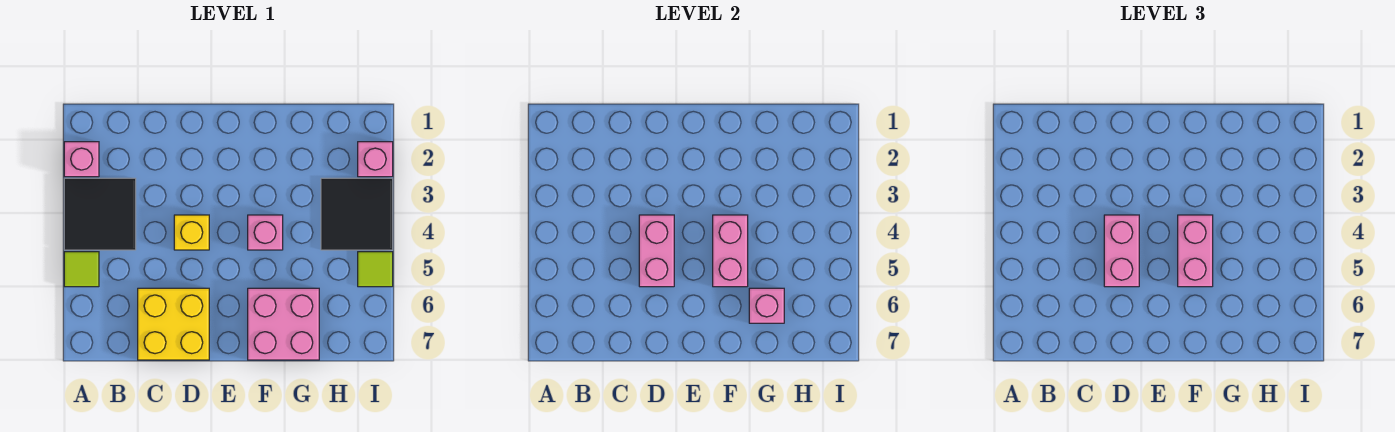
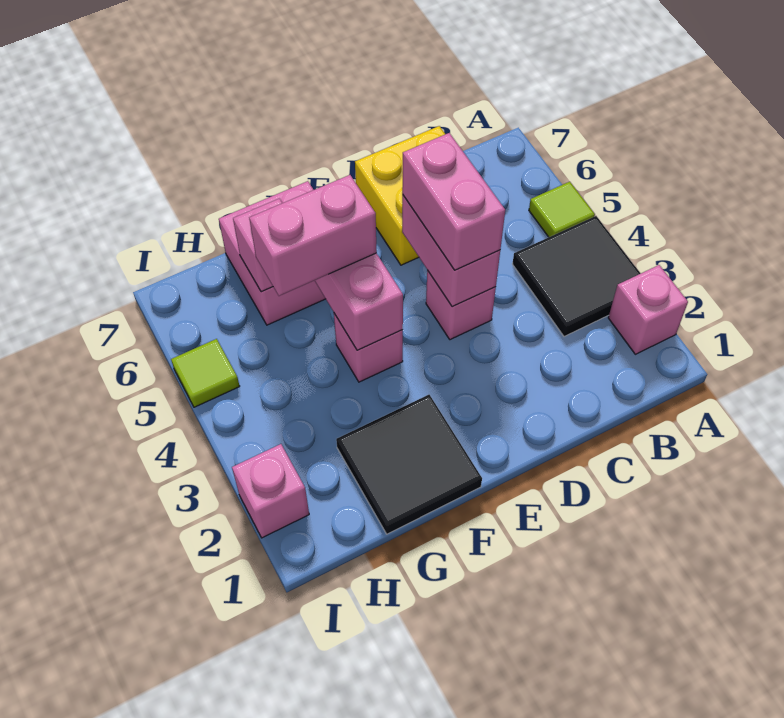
yellow 1x1 brick [174,215,209,250] -> pink 1x1 brick [426,270,496,340]
pink 1x2 brick [1178,215,1213,287] -> pink 1x2 brick turned to [249,175,377,296]
black 2x2 tile [321,178,393,250] -> black 2x2 tile moved to [336,395,482,534]

